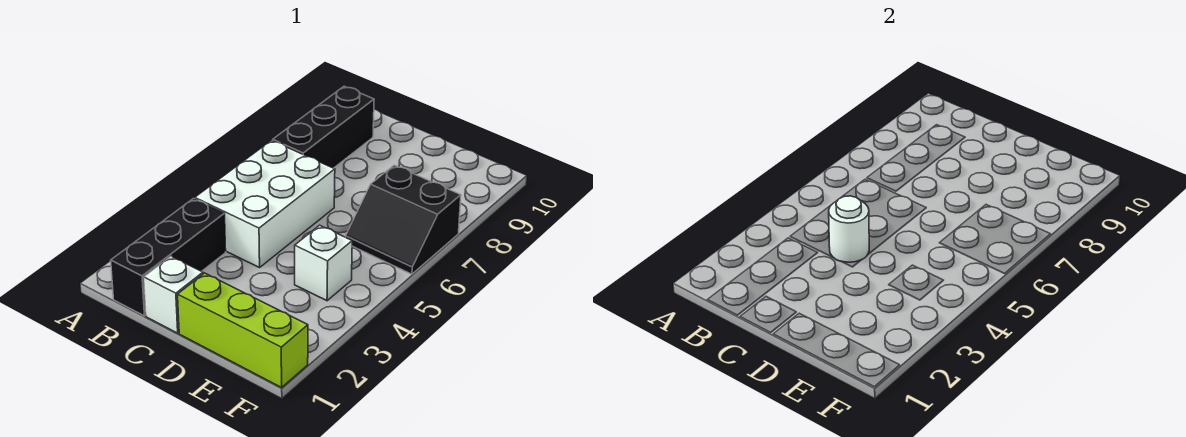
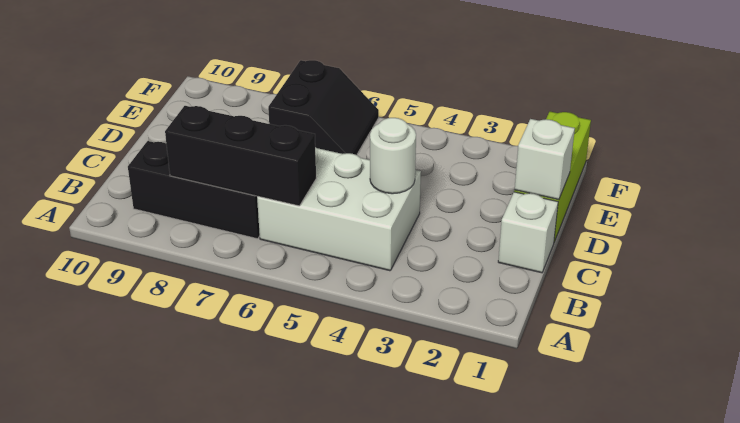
black 1x3 brick [111,199,226,316] -> black 1x3 brick moved to [165,106,316,206]
white 1x1 brick [295,225,352,301] -> white 1x1 brick moved to [515,119,575,200]

